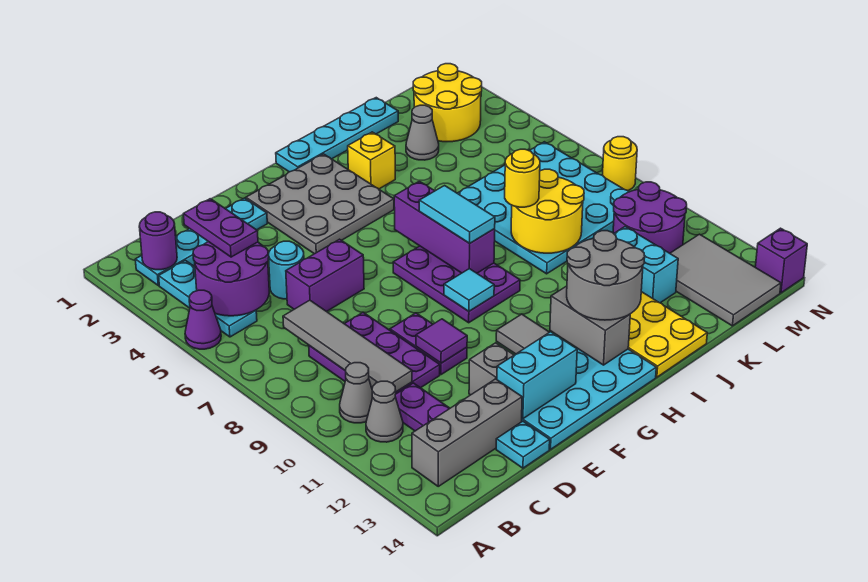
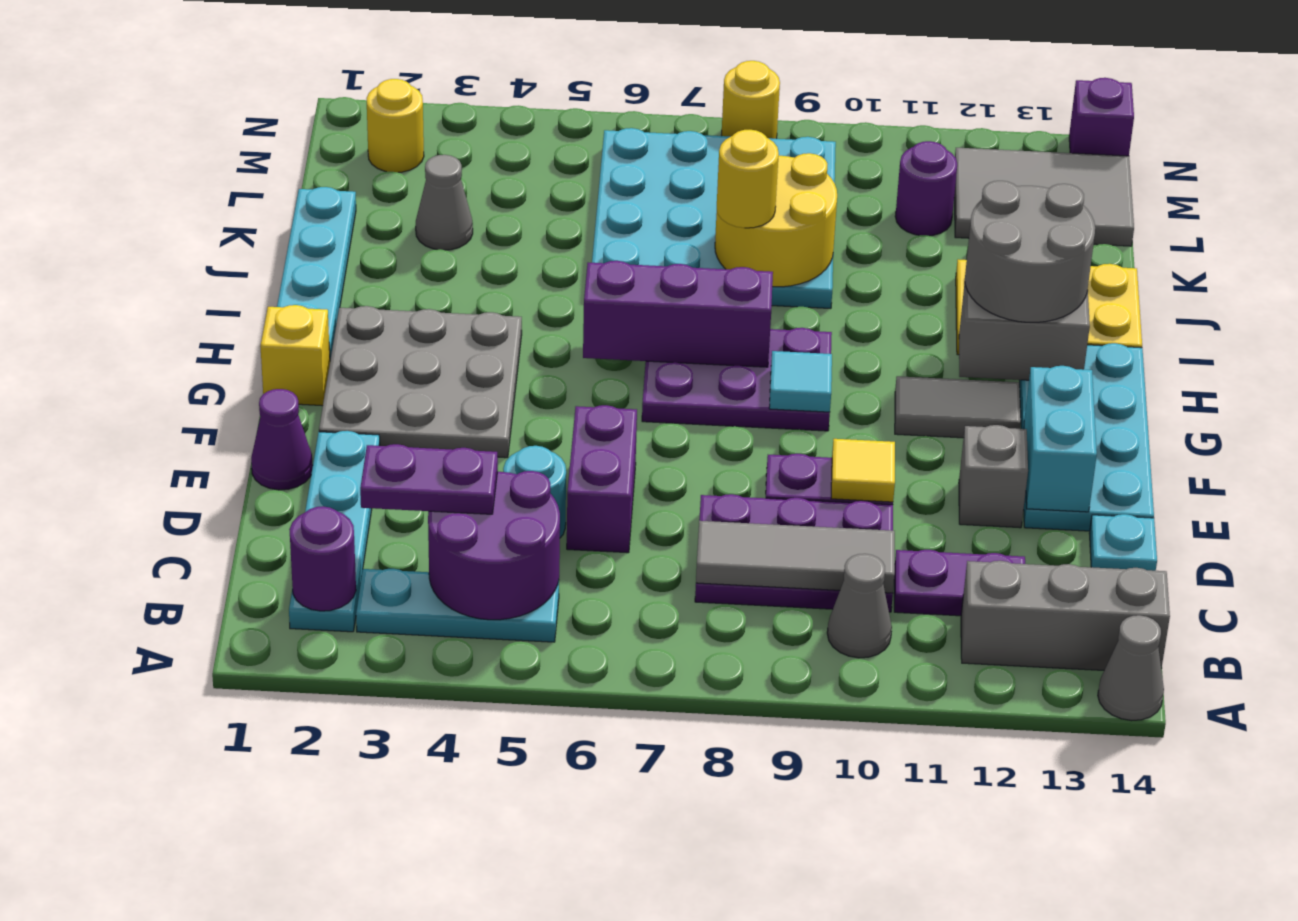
purple 1x1 cone [185,290,221,349] -> purple 1x1 cone moved to [251,389,313,490]
grey 1x1 cone [366,381,403,442] -> grey 1x1 cone moved to [1098,615,1164,721]
grey 1x3 brick [412,379,522,486] -> grey 1x3 brick turned to [961,561,1170,670]
grey 1x4 tile [283,300,412,392] -> grey 1x3 tile [696,521,895,593]
purple 1x1 tile [416,319,467,363] -> yellow 1x1 tile [831,439,895,502]
cyan 1x2 tile [419,186,495,243] -> none
yellow 1x1 brick [348,132,395,189] -> yellow 1x1 brick moved to [260,305,330,406]
cyan 1x2 brick [614,227,678,303] -> none
yellow 2x2 round brick [413,64,482,142] -> yellow 1x1 round brick [367,79,424,172]
purple 2x2 round brick [613,182,687,253] -> purple 1x1 round brick [895,141,957,236]

